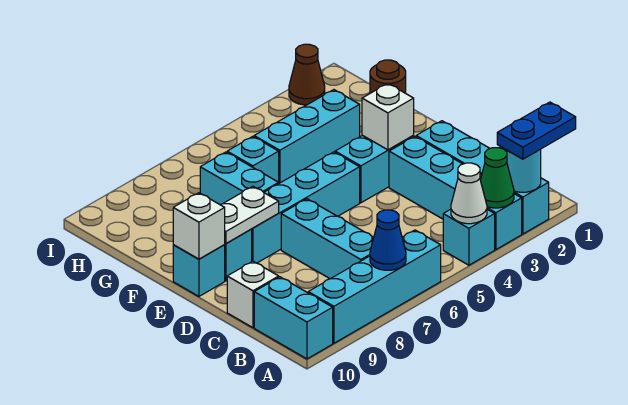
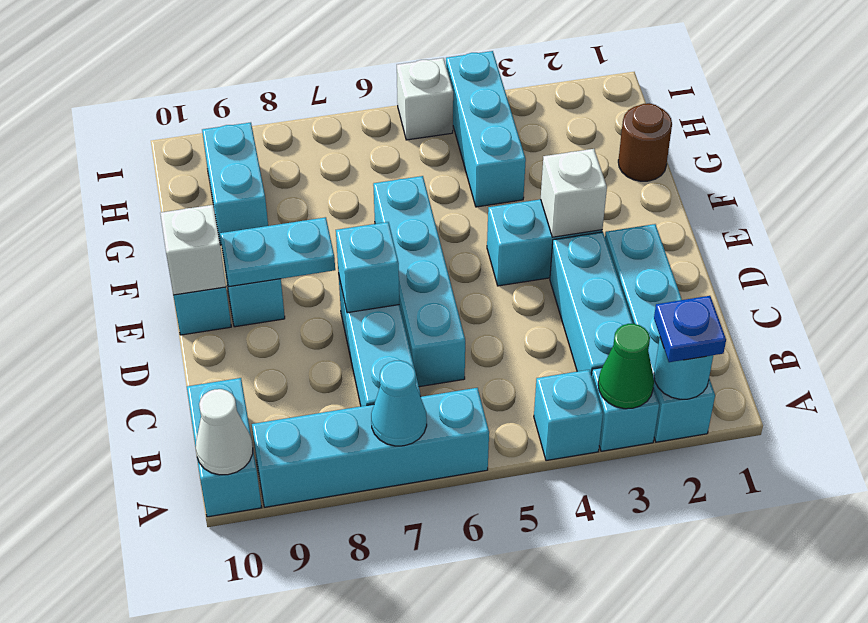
blue 1x2 plate [497,102,576,159] -> blue 1x1 plate [654,296,726,362]
white 1x1 cone [451,163,487,224] -> white 1x1 cone moved to [195,389,253,475]
blue 1x1 cone [370,210,406,270] -> cyan 1x1 cone [371,361,427,446]
white 1x1 brick [227,261,279,328] -> white 1x1 brick moved to [397,58,453,140]
cyan 1x4 brick [252,152,360,263] -> cyan 1x4 brick turned to [373,176,465,387]
white 1x2 plate [221,186,279,244] -> cyan 1x2 plate [220,217,335,286]
cyan 1x2 brick [200,152,279,205] -> cyan 1x2 brick moved to [202,123,268,245]
cyan 1x3 brick [254,90,360,183] -> cyan 1x3 brick turned to [446,51,526,207]
cyan 1x1 brick [227,136,279,182] -> cyan 1x1 brick moved to [336,222,399,313]
brown 1x1 cone [289,44,325,105] -> none

